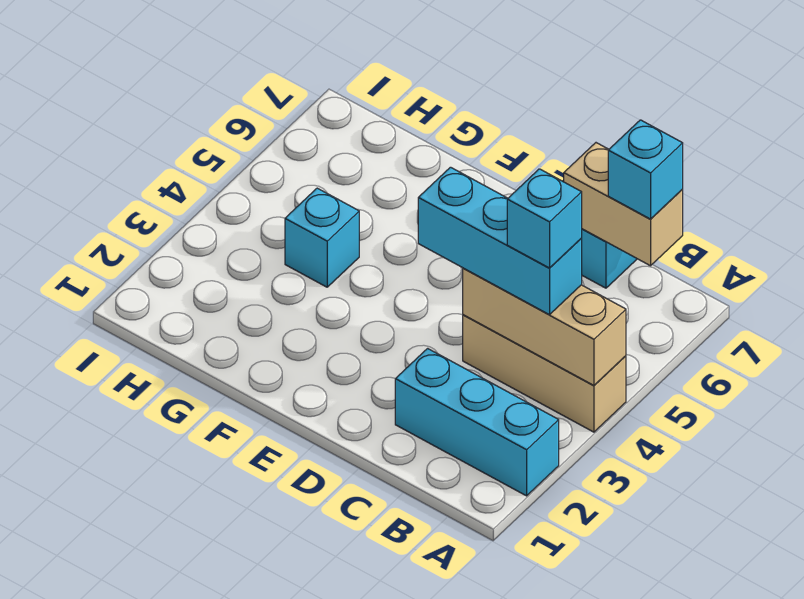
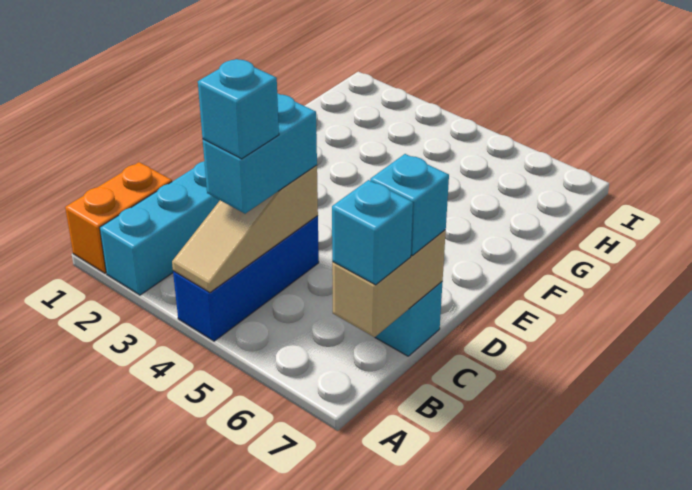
none -> orange 1x2 brick [65,162,172,273]
tan 1x3 brick [463,315,626,432] -> blue 1x3 brick [173,216,319,341]
tan 1x3 brick [463,268,626,385] -> tan 1x3 slope [172,165,318,293]
cyan 1x3 brick [418,167,582,315] -> cyan 1x2 brick [203,93,317,214]
cyan 1x1 brick [285,188,359,287] -> cyan 1x1 brick moved to [370,154,449,256]

